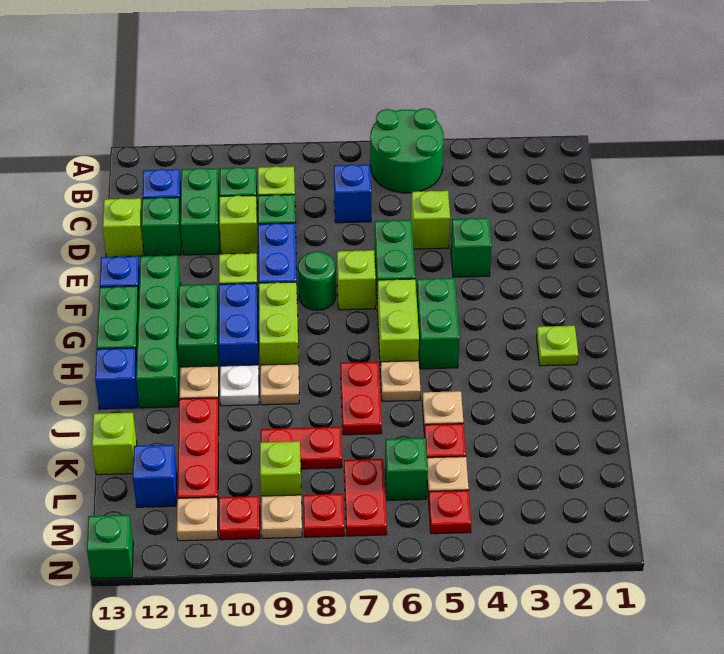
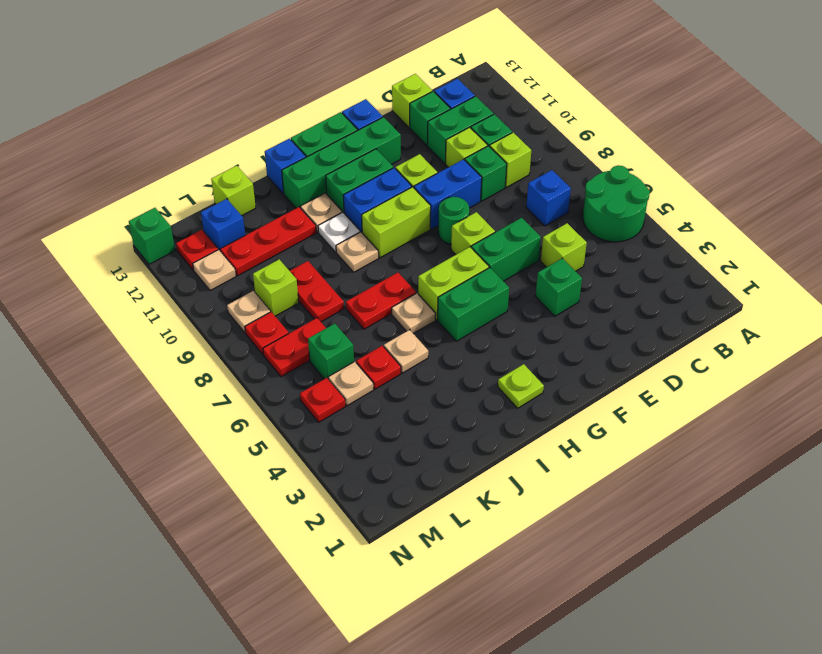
red 1x1 plate [219,496,260,540] -> red 1x1 plate moved to [176,230,218,270]

